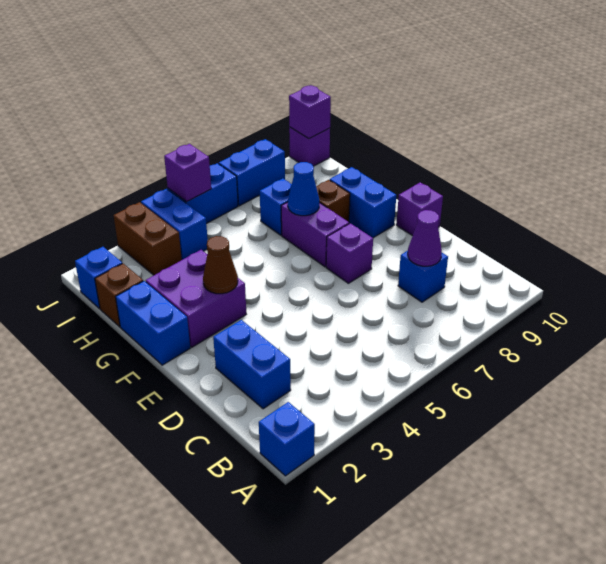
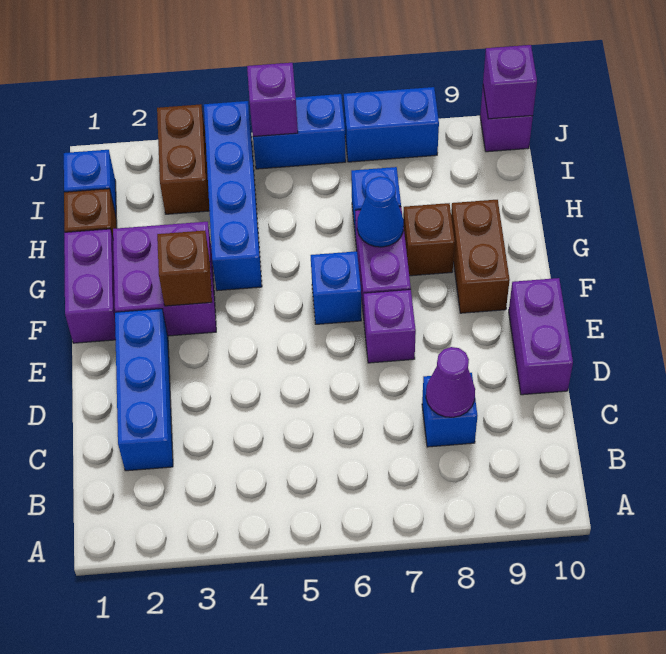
blue 1x1 brick [259,402,315,476] -> blue 1x1 brick moved to [311,251,361,324]
blue 1x2 brick [213,320,291,409] -> blue 1x3 brick [115,309,173,471]
purple 1x1 brick [396,182,443,236] -> purple 1x2 brick [509,278,573,395]
blue 1x2 brick [116,281,190,365] -> purple 1x2 brick [64,229,116,343]
brown 1x1 cone [203,236,238,294] -> brown 1x1 brick [157,231,212,306]
blue 1x2 brick [330,167,396,238] -> brown 1x2 brick [451,200,510,313]
blue 1x2 brick [141,189,208,260] -> blue 1x4 brick [204,101,262,291]

